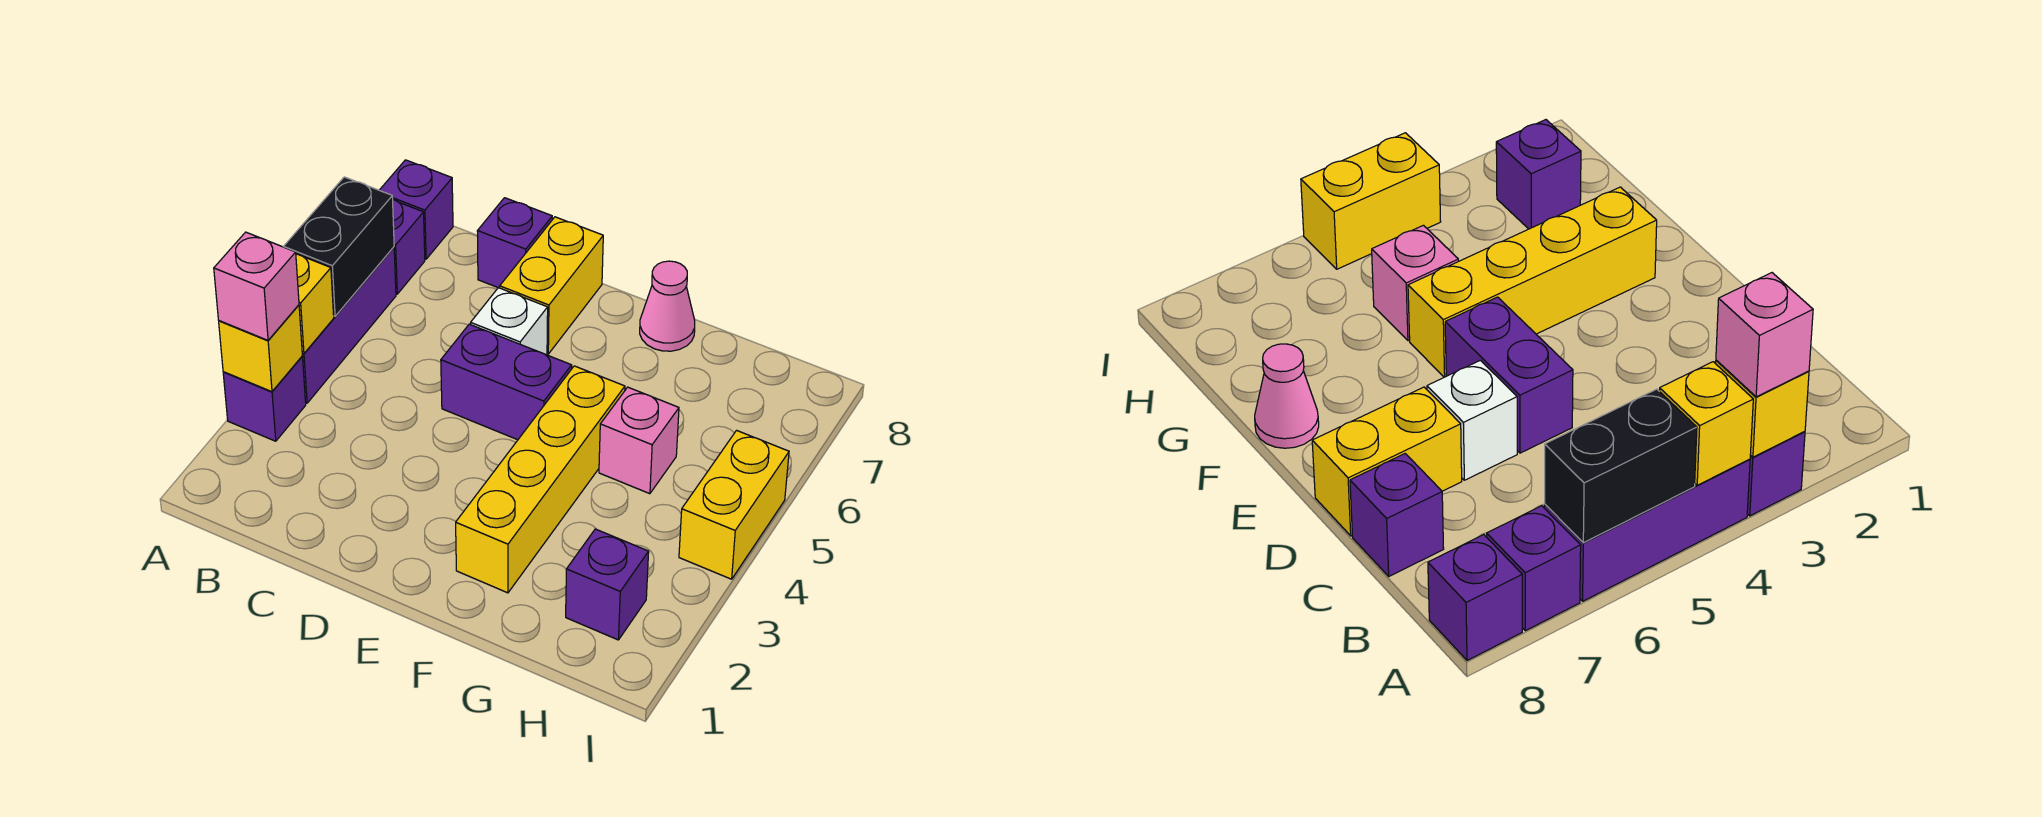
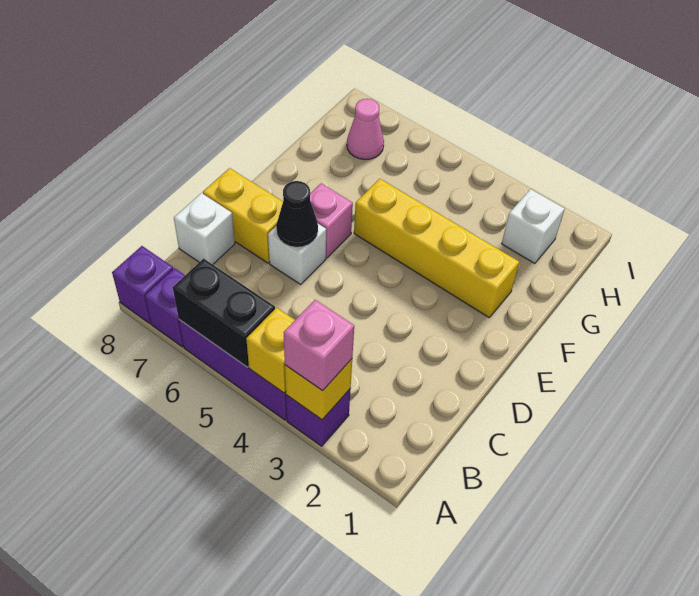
purple 1x1 brick [477,198,552,288] -> white 1x1 brick [174,193,235,264]
purple 1x2 brick [441,324,572,440] -> none
none -> black 1x1 cone [276,181,318,247]
pink 1x1 cone [640,261,695,351] -> pink 1x1 cone moved to [347,99,384,160]
pink 1x1 brick [599,387,679,494] -> pink 1x1 brick moved to [310,184,353,258]
purple 1x1 brick [566,529,649,640] -> white 1x1 brick [502,189,565,264]
yellow 1x2 brick [679,430,789,579] -> none

